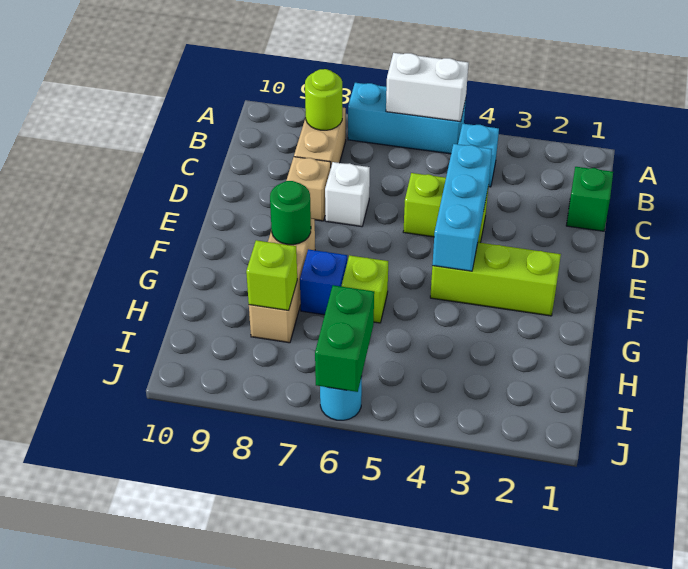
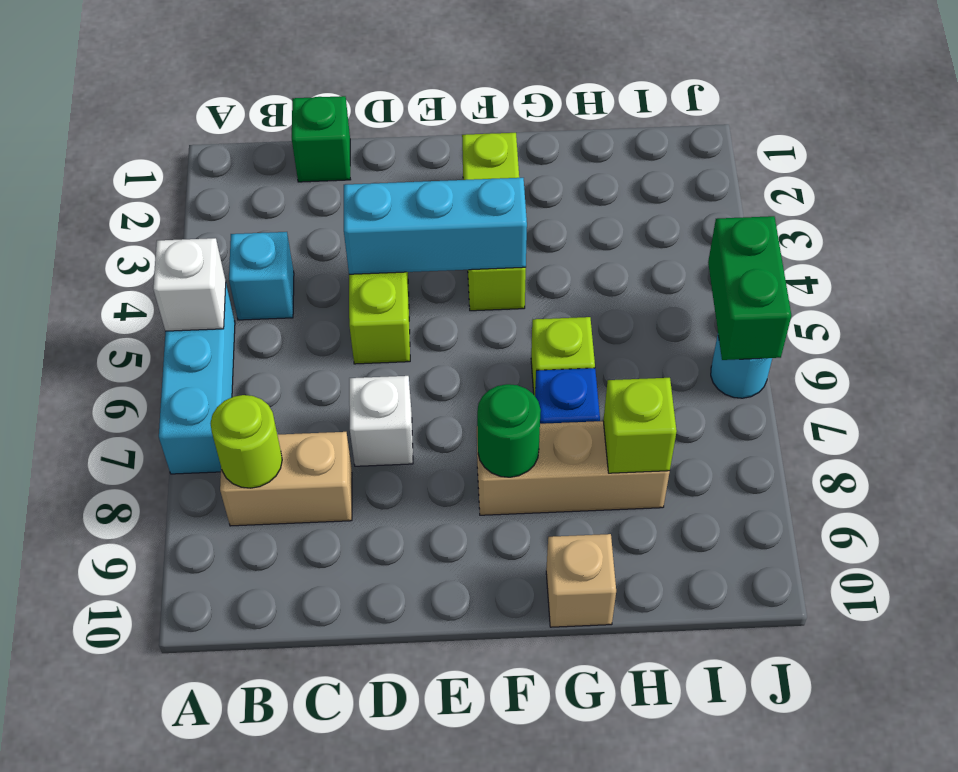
white 1x2 brick [386,53,469,122] -> white 1x1 brick [153,238,226,331]
tan 1x1 brick [286,157,331,221] -> tan 1x1 brick moved to [546,534,616,627]
green 1x2 brick [315,285,374,392] -> green 1x2 brick turned to [708,216,791,360]

